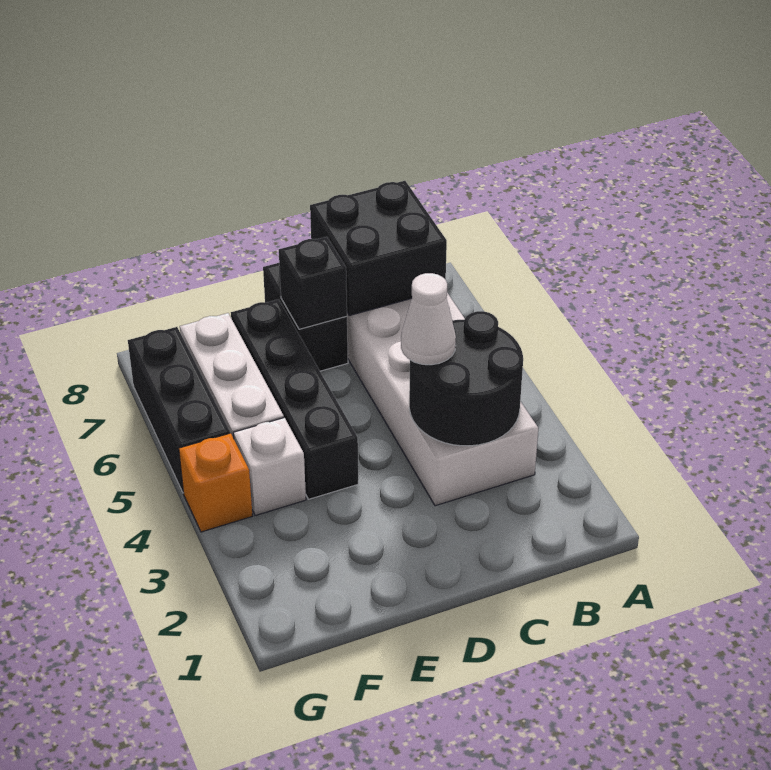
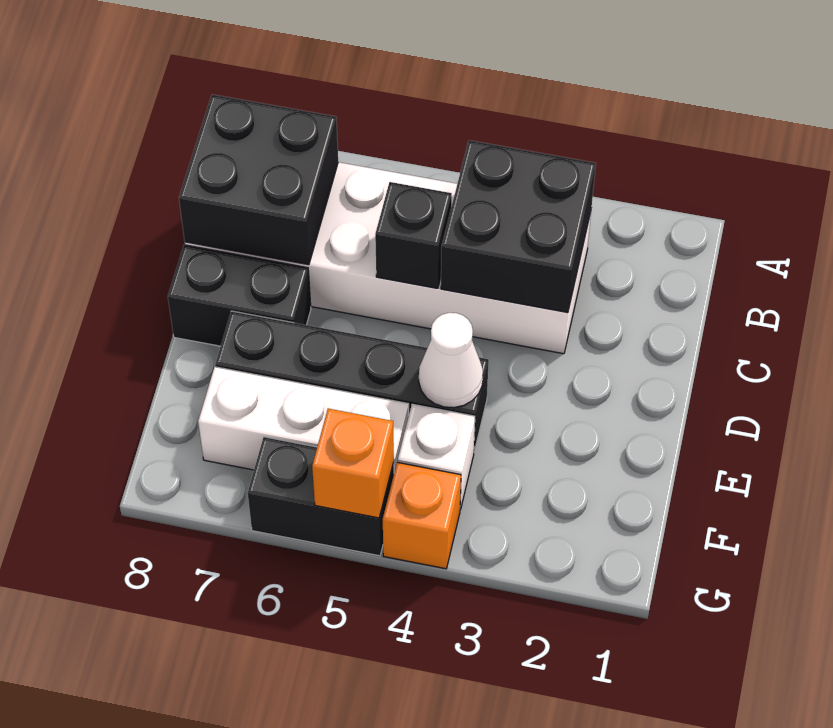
black 2x2 round brick [409,311,523,446] -> black 2x2 brick [441,140,596,313]
white 1x1 cone [401,273,456,365] -> white 1x1 cone moved to [419,313,483,408]
black 1x1 brick [279,237,347,329] -> black 1x1 brick moved to [375,182,452,288]
black 1x3 brick [128,327,230,492] -> black 1x2 brick [248,437,394,556]
none -> orange 1x1 brick [312,409,394,518]

